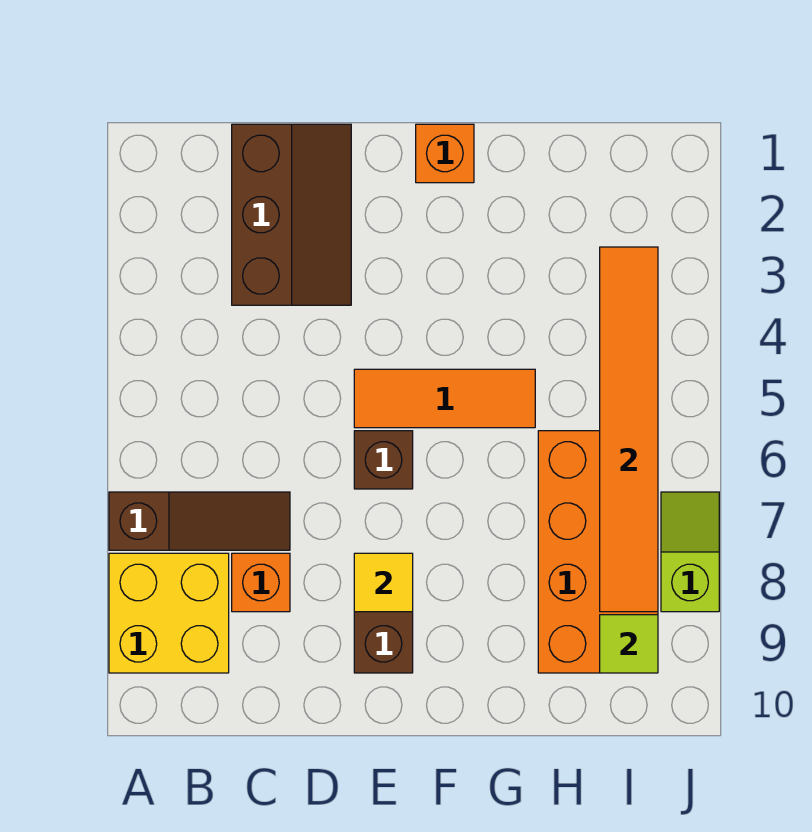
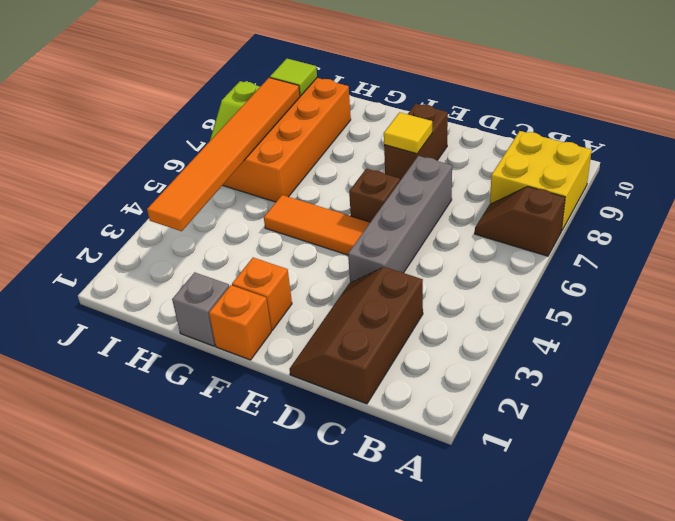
brown 1x3 slope [109,492,290,550] -> brown 1x2 slope [475,186,565,256]
orange 1x1 brick [232,553,290,612] -> orange 1x1 brick moved to [232,258,292,330]
none -> grey 1x4 brick [348,156,452,283]
none -> grey 1x1 brick [172,272,229,346]

